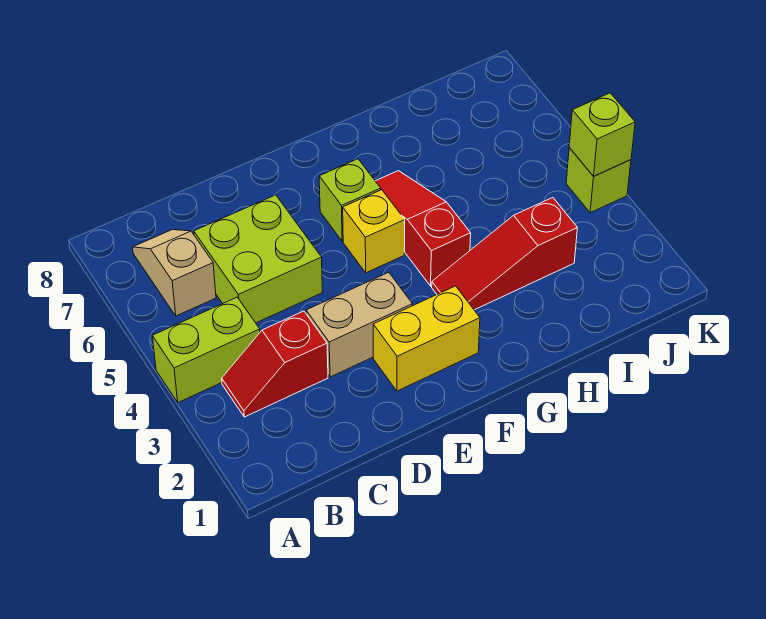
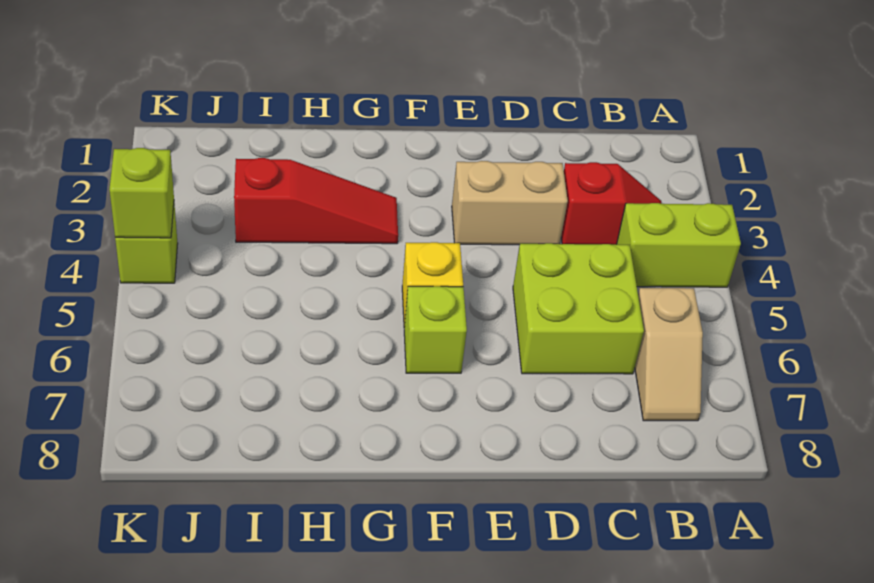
yellow 1x2 brick [373,286,480,391] -> none
red 1x3 slope [376,171,471,286] -> none

